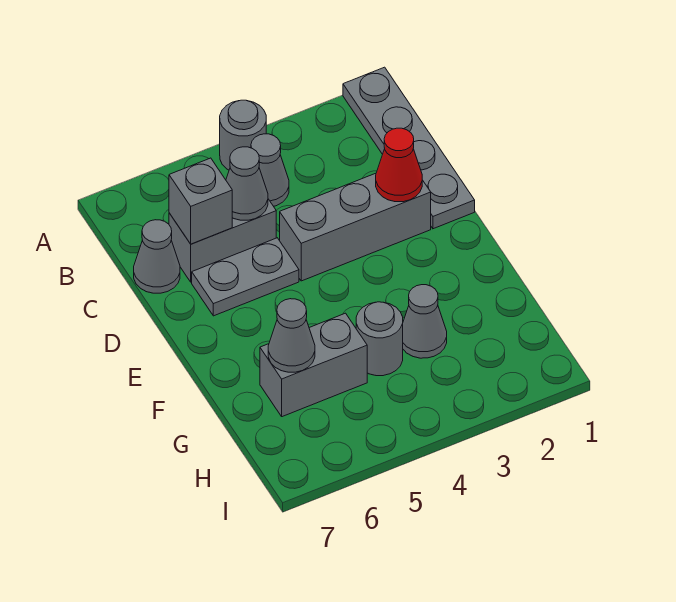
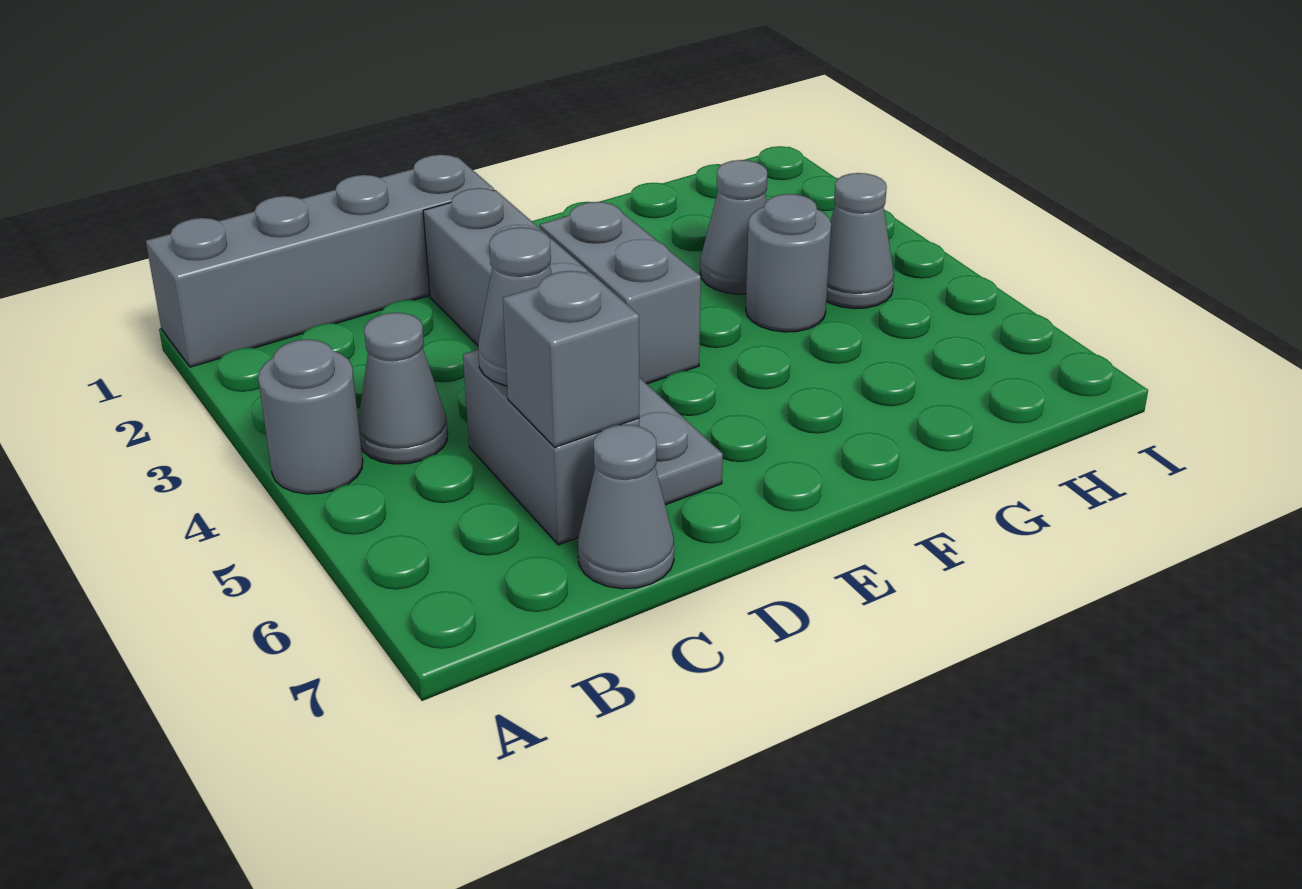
grey 1x4 plate [343,67,475,229] -> grey 1x4 brick [146,155,494,367]
red 1x1 cone [376,128,422,202] -> none
grey 1x2 brick [260,313,367,417] -> grey 1x2 brick moved to [540,202,701,384]
grey 1x1 cone [268,299,315,372] -> grey 1x1 cone moved to [826,173,894,309]

